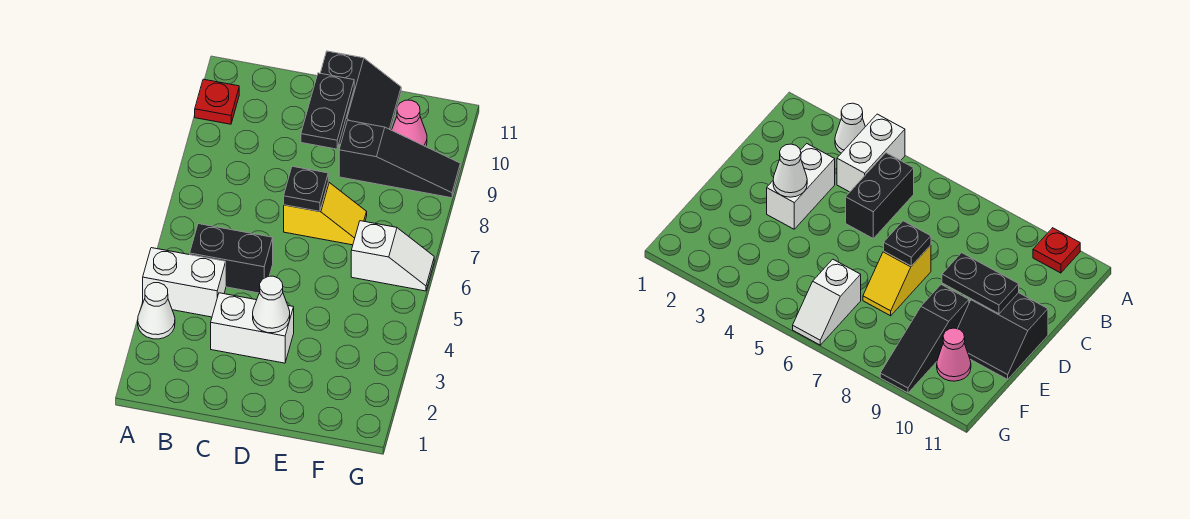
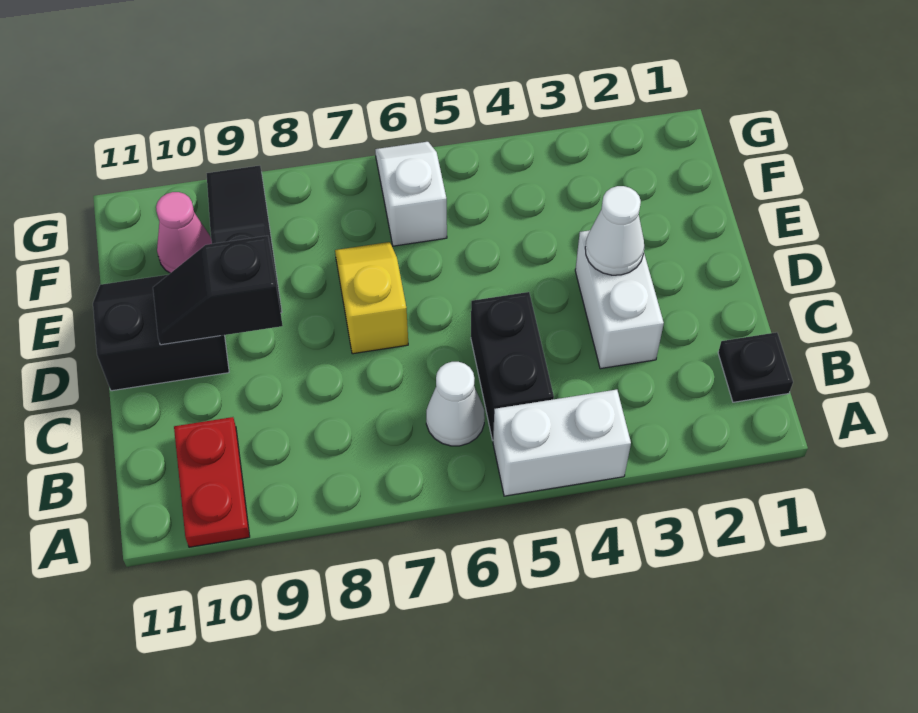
white 1x1 cone [138,283,175,339] -> white 1x1 cone moved to [426,362,485,446]
white 1x2 brick [143,248,226,317] -> white 1x2 brick turned to [493,390,631,496]
red 1x1 plate [195,79,239,124] -> red 1x2 plate [174,417,250,547]
black 1x1 plate [284,166,328,211] -> black 1x1 plate moved to [718,332,793,402]
black 1x2 plate [301,73,354,149] -> black 1x2 slope [153,236,283,345]

